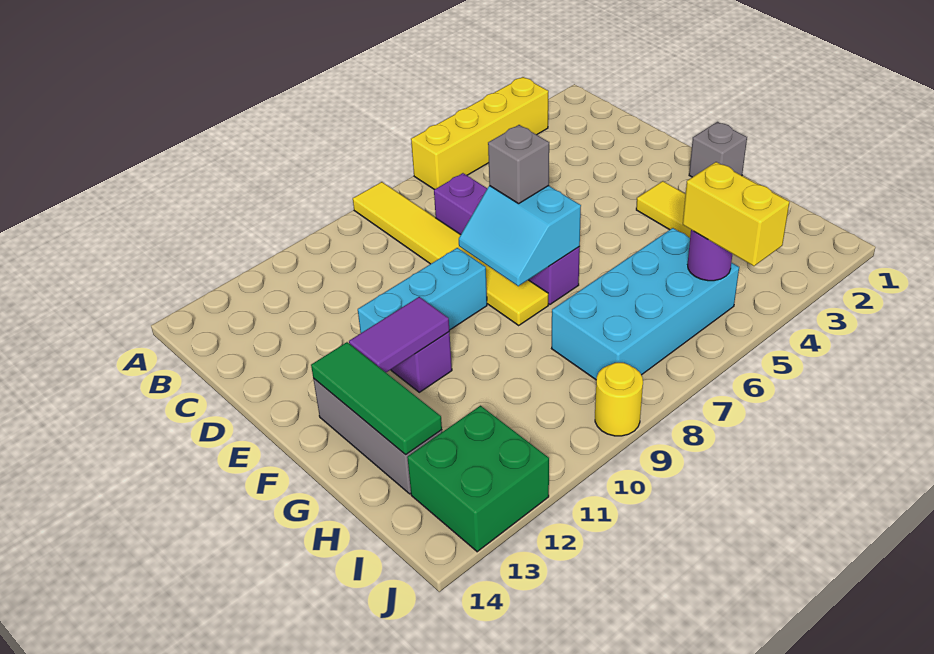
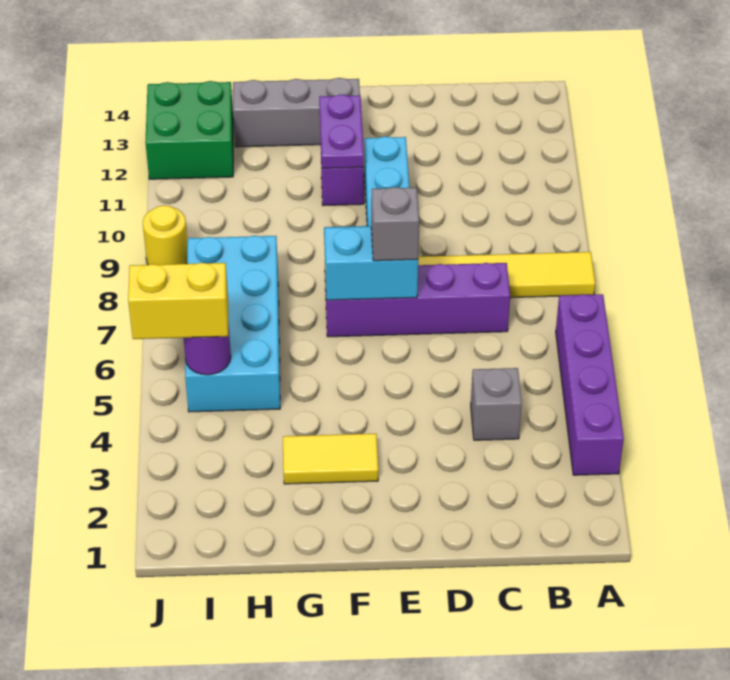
yellow 1x4 brick [411,77,548,190] -> purple 1x4 brick [556,294,624,475]
grey 1x1 brick [689,122,747,177] -> grey 1x1 brick moved to [471,368,522,440]
purple 1x2 tile [349,297,449,372] -> purple 1x2 plate [319,94,364,168]
green 1x3 tile [311,342,442,455] -> none

